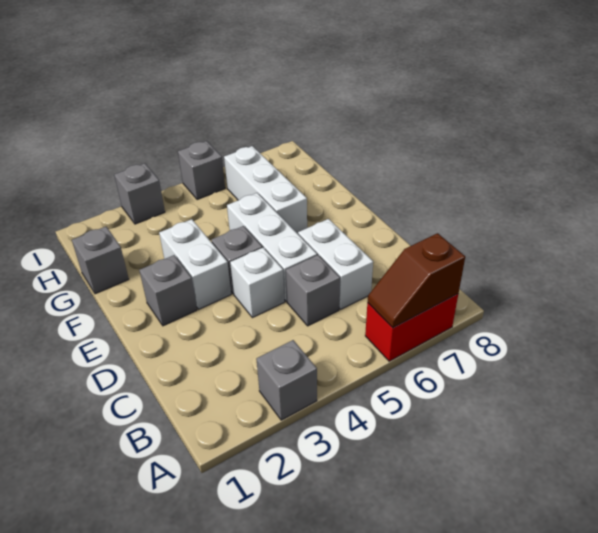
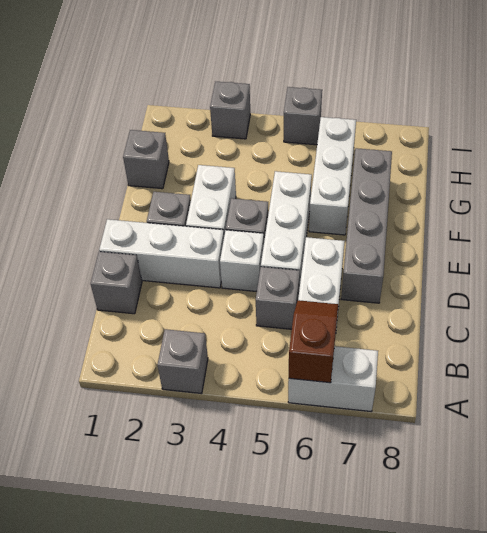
red 1x2 brick [365,294,458,361] -> white 1x2 brick [288,346,378,412]
brown 1x2 slope [368,233,465,328] -> brown 1x2 slope turned to [289,300,338,383]
none -> grey 1x1 brick [90,252,142,314]
none -> white 1x3 brick [99,219,224,288]
none -> grey 1x4 brick [341,148,392,303]

